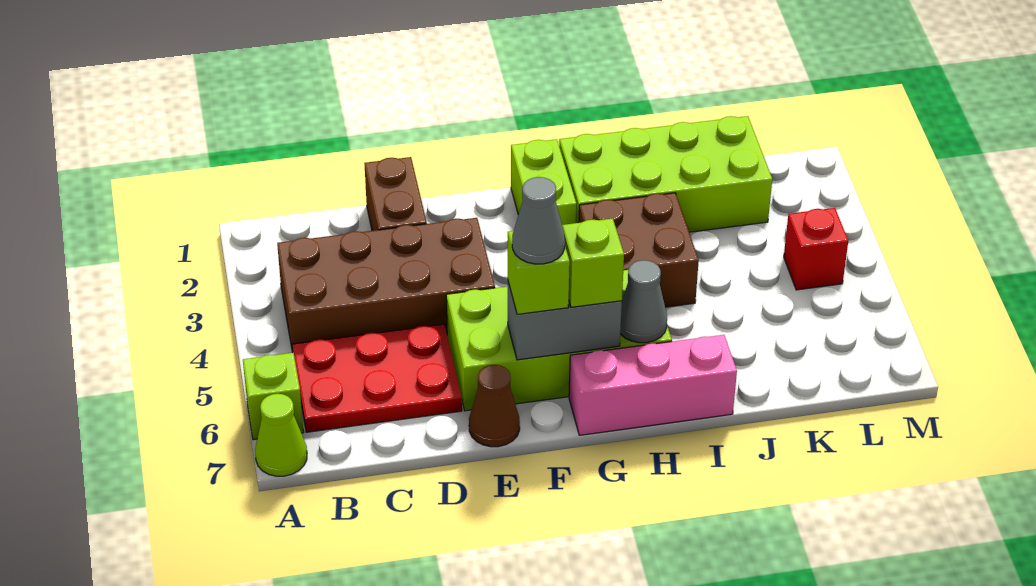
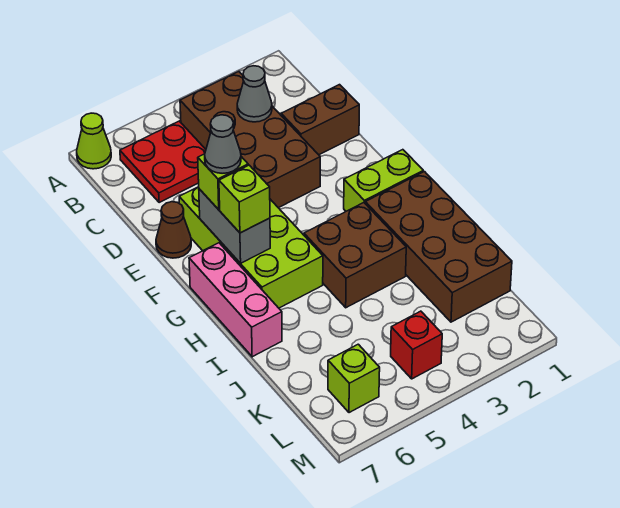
lime 1x1 brick [243,352,304,440] -> lime 1x1 brick moved to [328,344,380,413]
red 2x3 plate [292,324,462,432] -> red 2x2 plate [120,121,206,203]
lime 2x4 brick [559,116,772,232] -> brown 2x4 brick [365,172,512,322]
grey 1x1 cone [620,260,667,343] -> grey 1x1 cone moved to [237,66,272,122]

